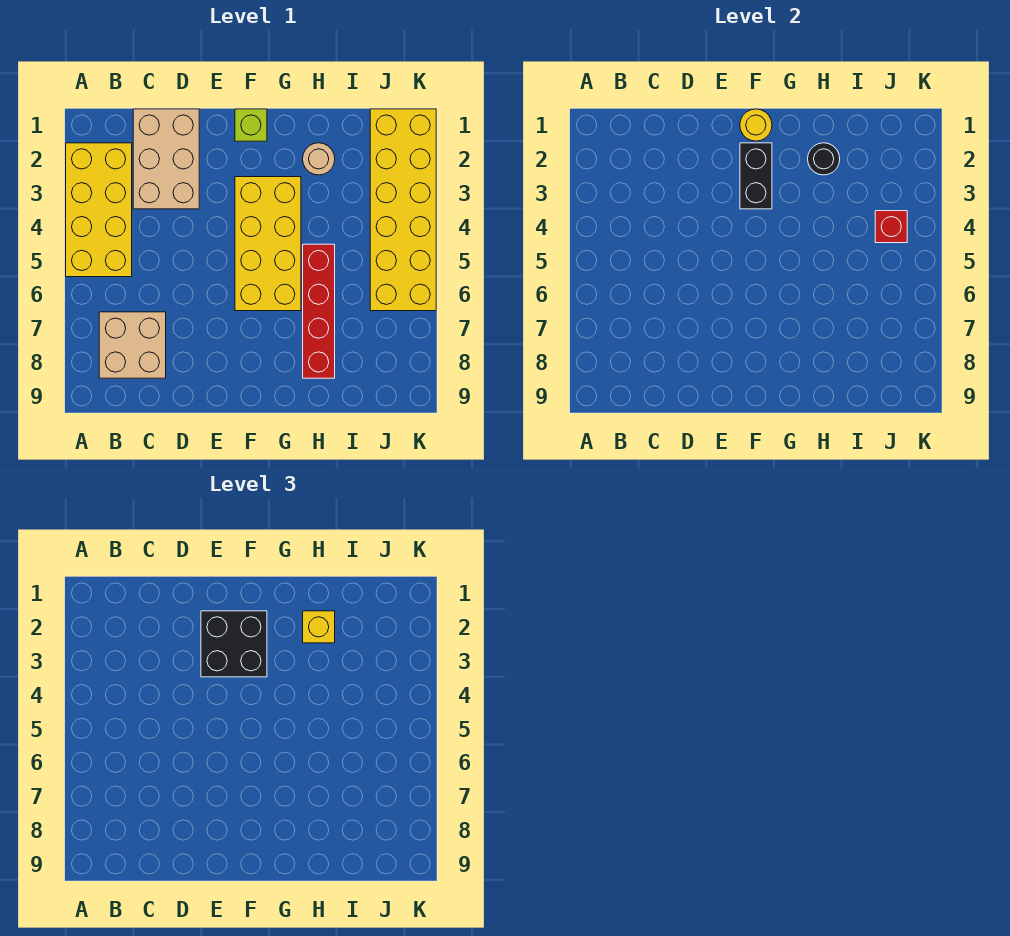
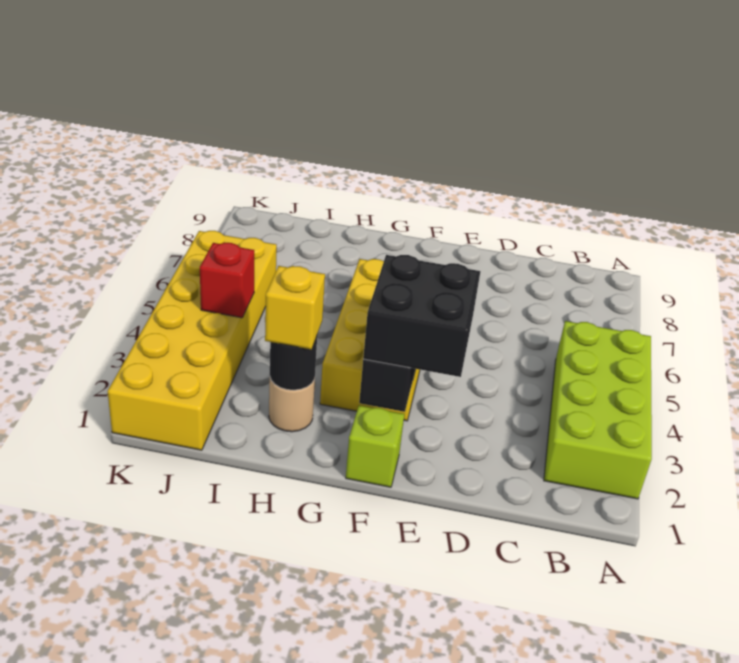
yellow 2x4 brick [66,143,132,277] -> lime 2x4 brick [544,321,652,499]
tan 2x2 brick [99,312,166,378] -> none
tan 2x3 brick [133,109,199,209] -> none
yellow 1x1 round brick [740,109,772,141] -> none
red 1x4 brick [303,244,335,378] -> none

